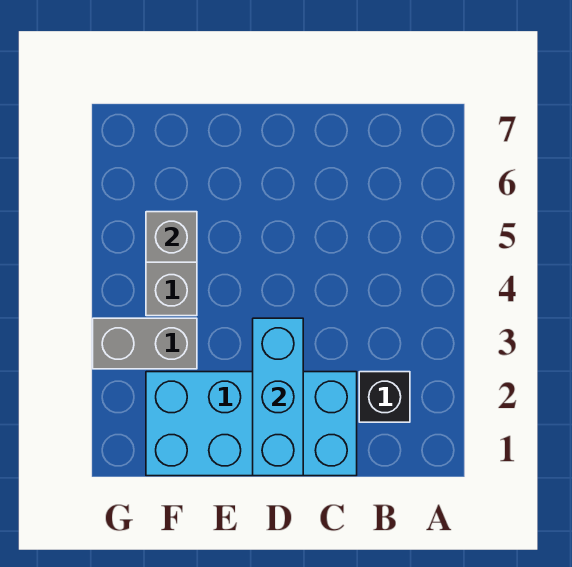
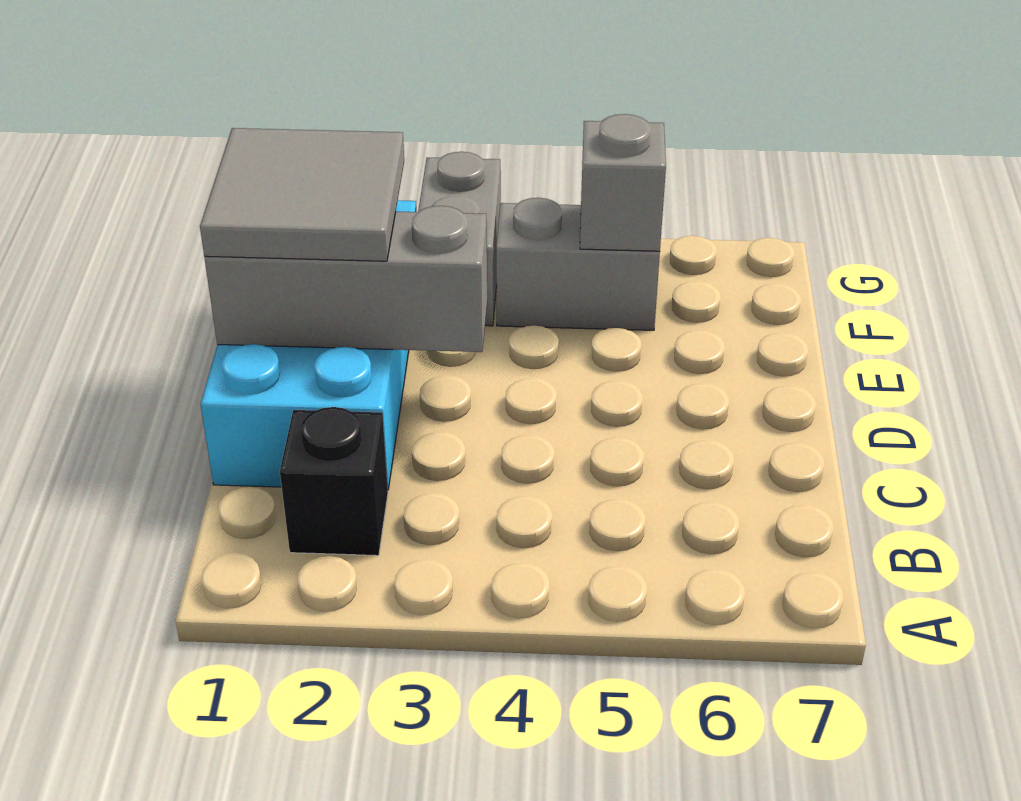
cyan 1x3 brick [253,318,303,476] -> grey 1x3 brick [204,206,487,352]
none -> grey 2x2 tile [200,128,404,261]

